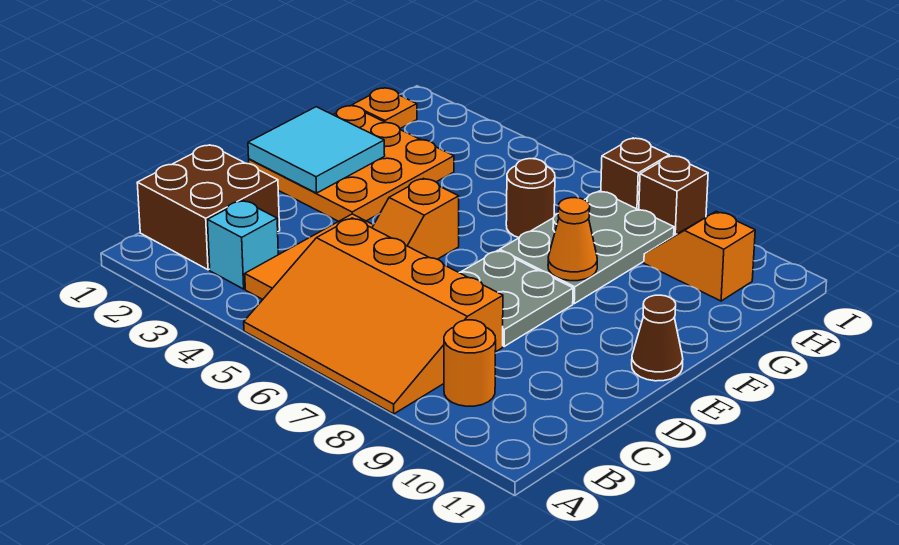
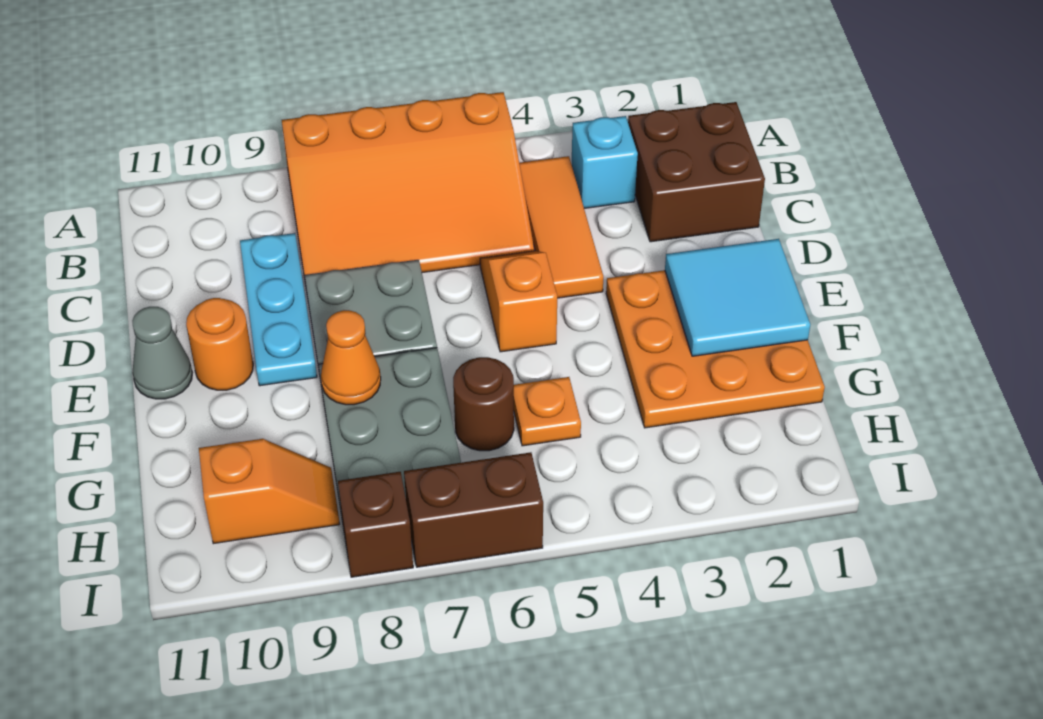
orange 3x4 slope [244,218,503,414] -> orange 3x4 slope turned to [282,92,534,284]
orange 1x1 round brick [444,320,496,406] -> orange 1x1 round brick moved to [186,298,253,390]
none -> cyan 1x3 plate [240,233,317,386]
brown 1x1 cone [632,295,683,381] -> grey 1x1 cone [132,307,192,399]
orange 1x1 plate [352,88,417,128] -> orange 1x1 plate moved to [514,377,581,446]
brown 1x1 brick [601,138,669,210] -> brown 1x2 brick [404,452,543,567]

